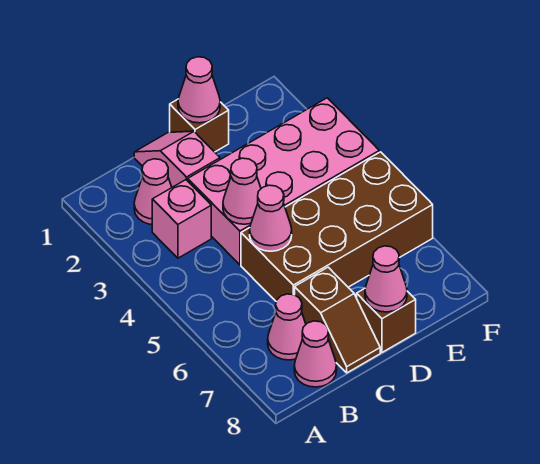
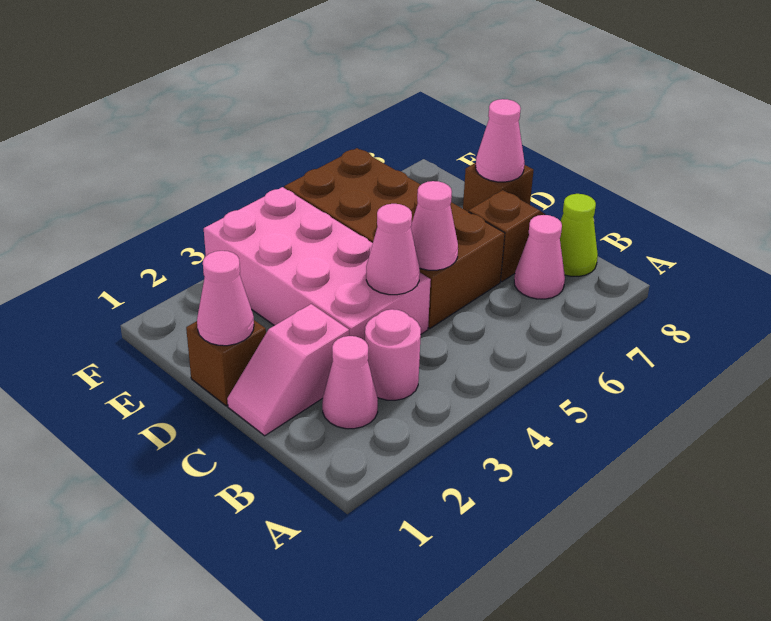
pink 1x1 brick [152,180,211,258] -> pink 1x1 round brick [365,309,421,400]
pink 1x1 cone [294,321,337,387] -> lime 1x1 cone [560,194,598,276]

